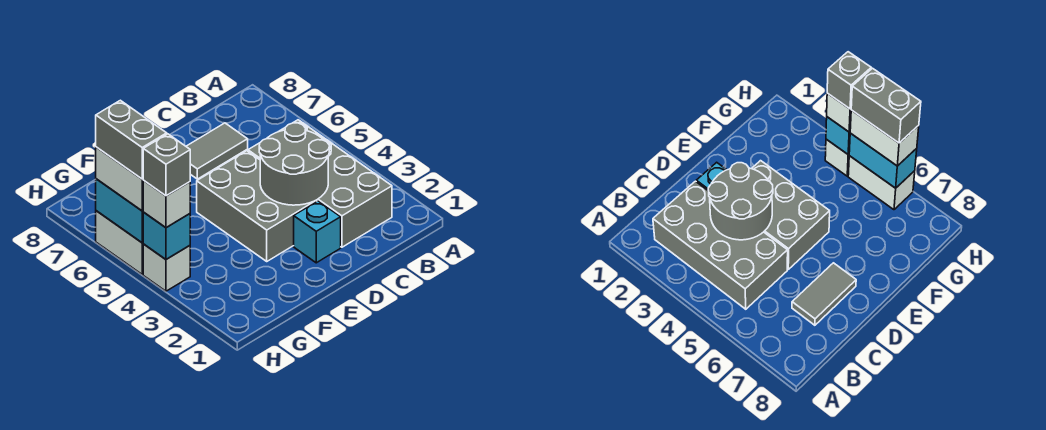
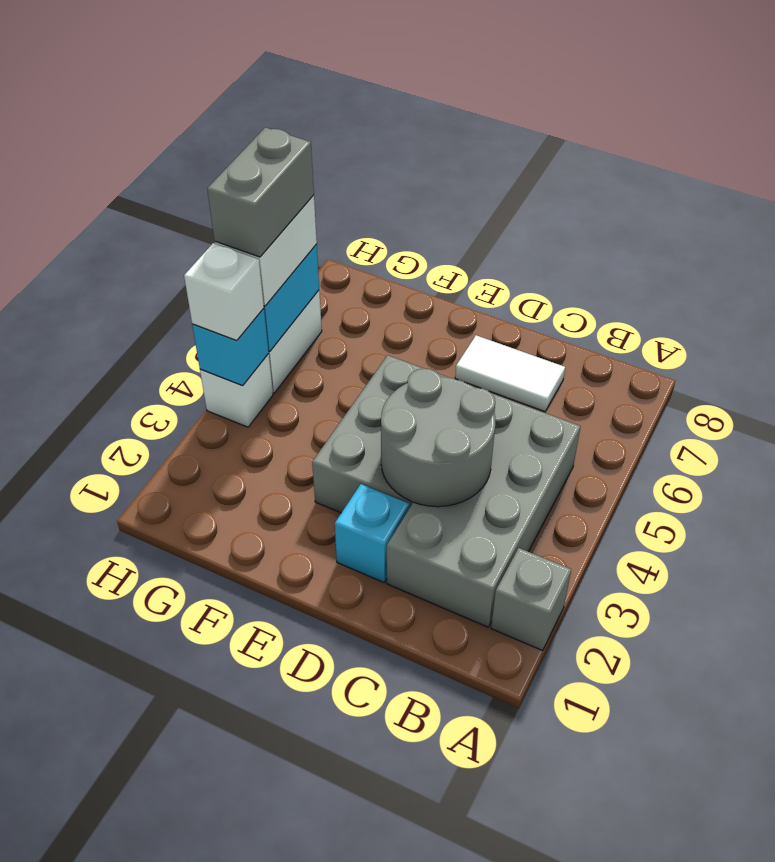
grey 1x2 tile [186,123,248,179] -> white 1x2 tile [455,335,565,412]
grey 1x1 brick [143,134,190,196] -> grey 1x1 brick moved to [491,548,571,651]

